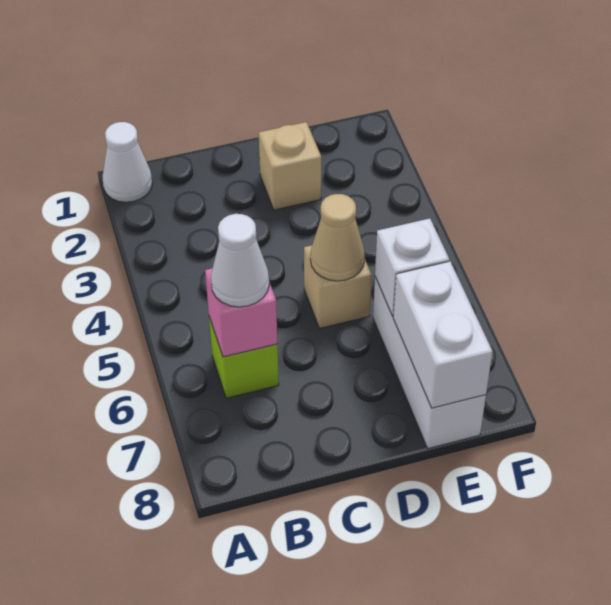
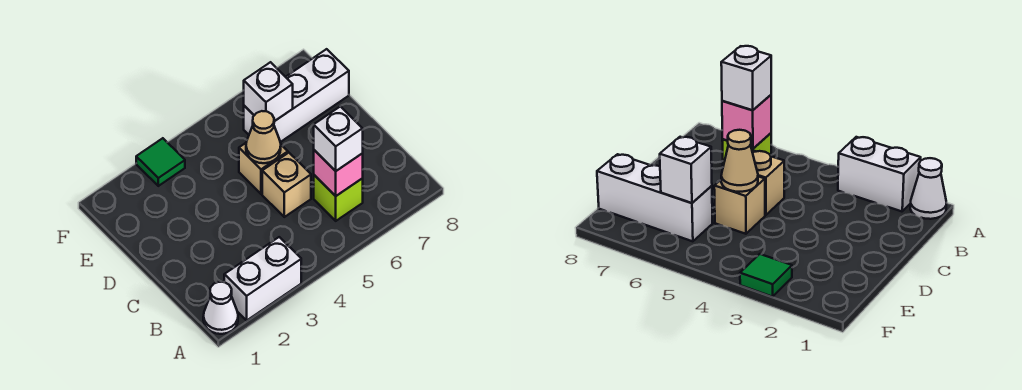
white 1x1 cone [211,214,269,307] -> white 1x1 brick [314,106,363,171]
tan 1x1 brick [259,122,321,210] -> tan 1x1 brick moved to [262,153,311,217]
white 1x2 brick [393,261,493,408] -> white 1x2 brick moved to [224,237,301,320]
none -> green 1x1 tile [136,138,185,186]

